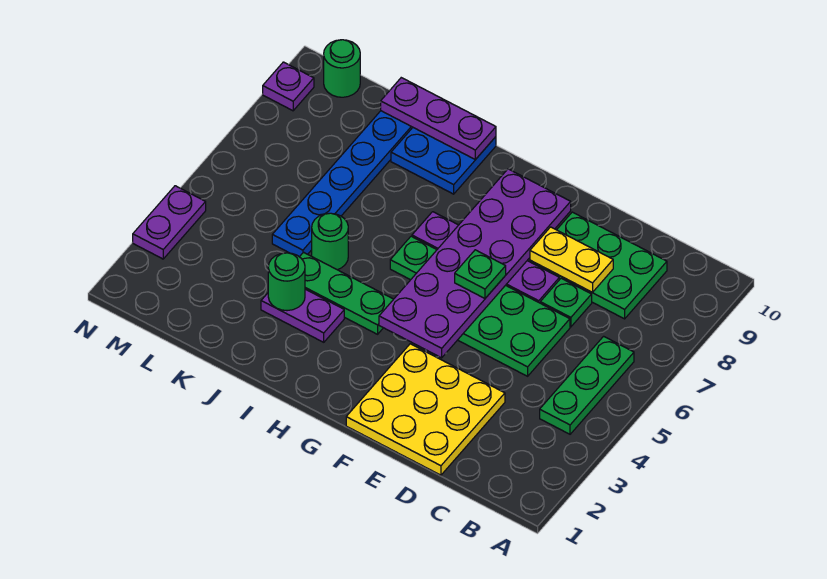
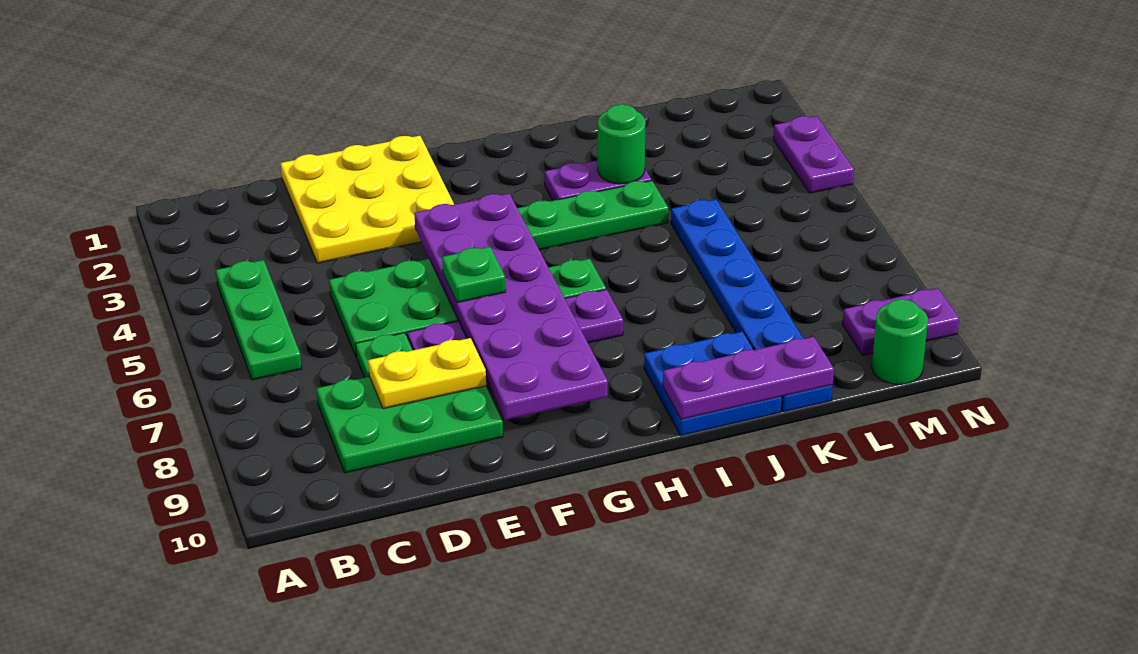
green 1x1 round brick [312,213,348,270] -> none
purple 1x1 plate [263,62,314,111] -> purple 1x2 plate [842,288,959,356]

